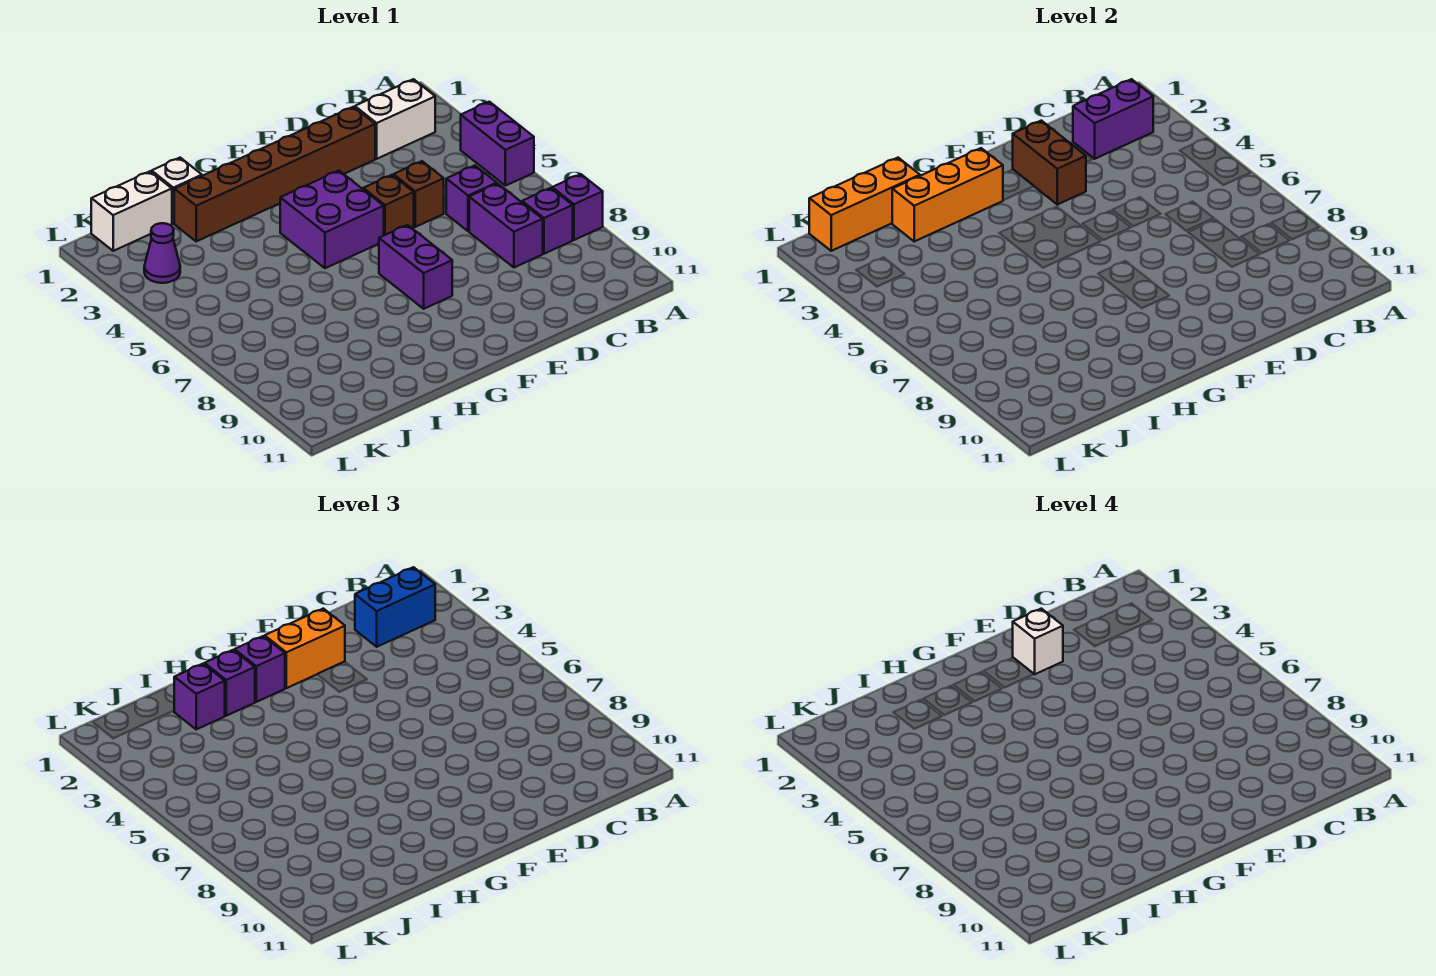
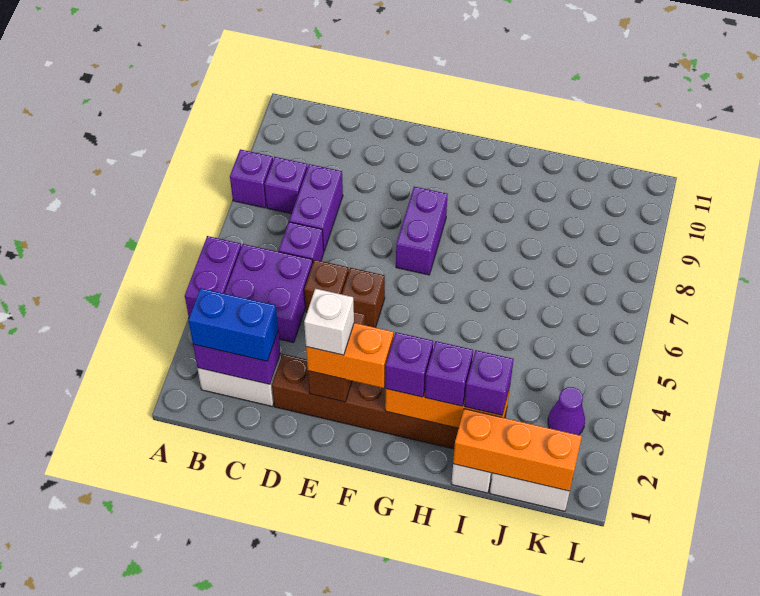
purple 2x2 brick [280,171,384,268] -> purple 2x2 brick moved to [225,244,313,343]

